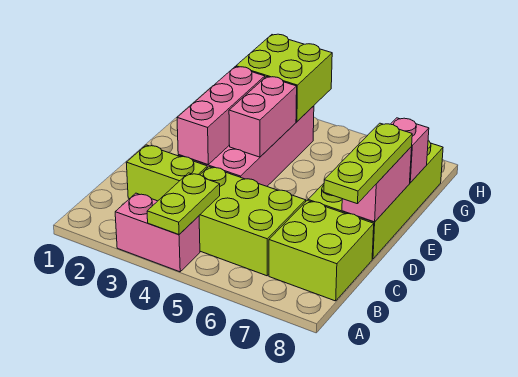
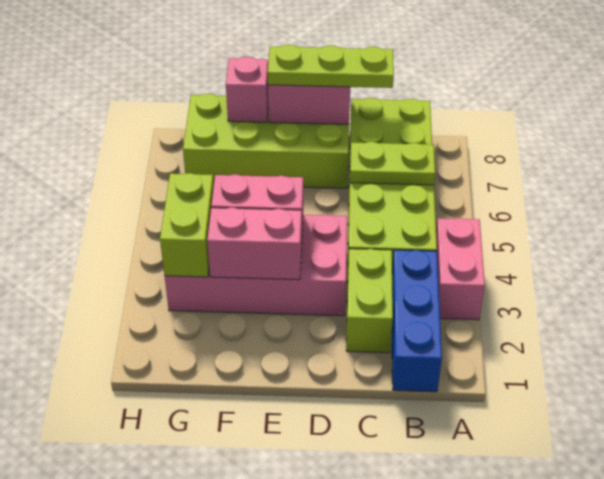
lime 1x2 plate [147,173,220,235] -> lime 1x2 plate moved to [350,142,435,185]
none -> blue 1x3 brick [392,250,442,392]
pink 1x3 brick [177,67,265,165] -> pink 1x2 brick [207,207,302,280]
lime 2x2 brick [236,34,332,122] -> lime 1x2 brick [160,173,214,277]

